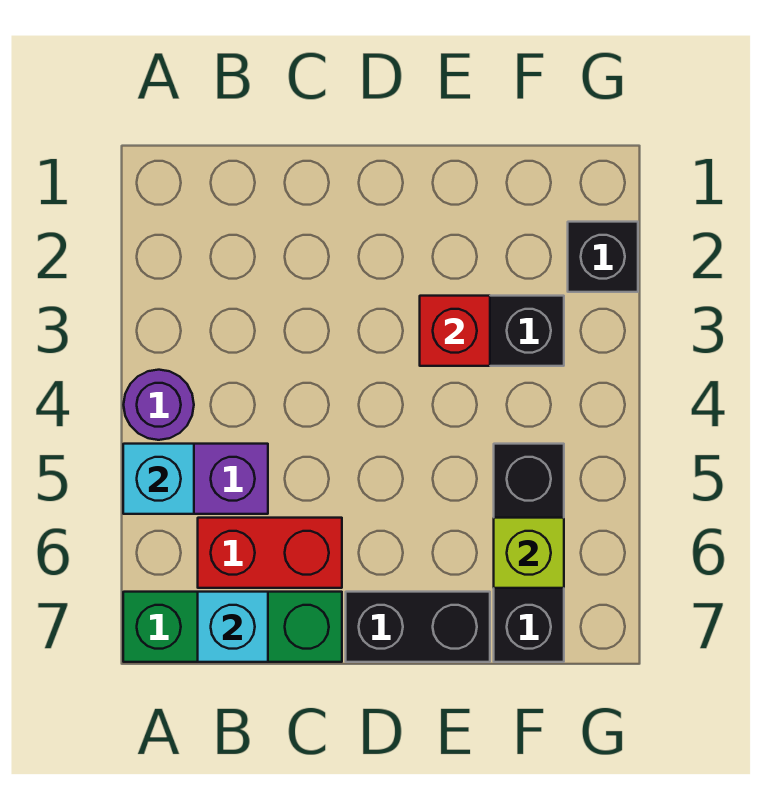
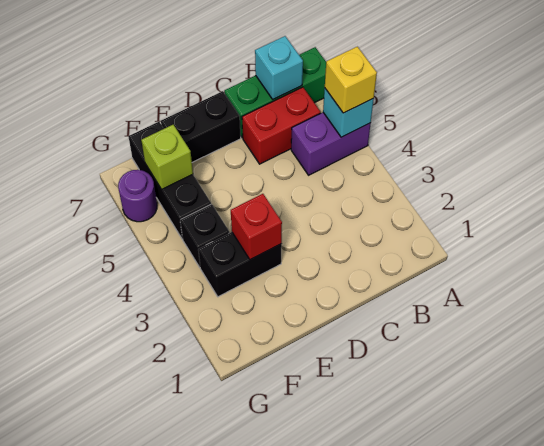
purple 1x1 round brick [124,370,194,440] -> purple 1x1 round brick moved to [118,170,157,222]
none -> yellow 1x1 brick [325,47,377,113]
black 1x1 brick [568,222,638,292] -> black 1x1 brick moved to [180,204,229,267]

